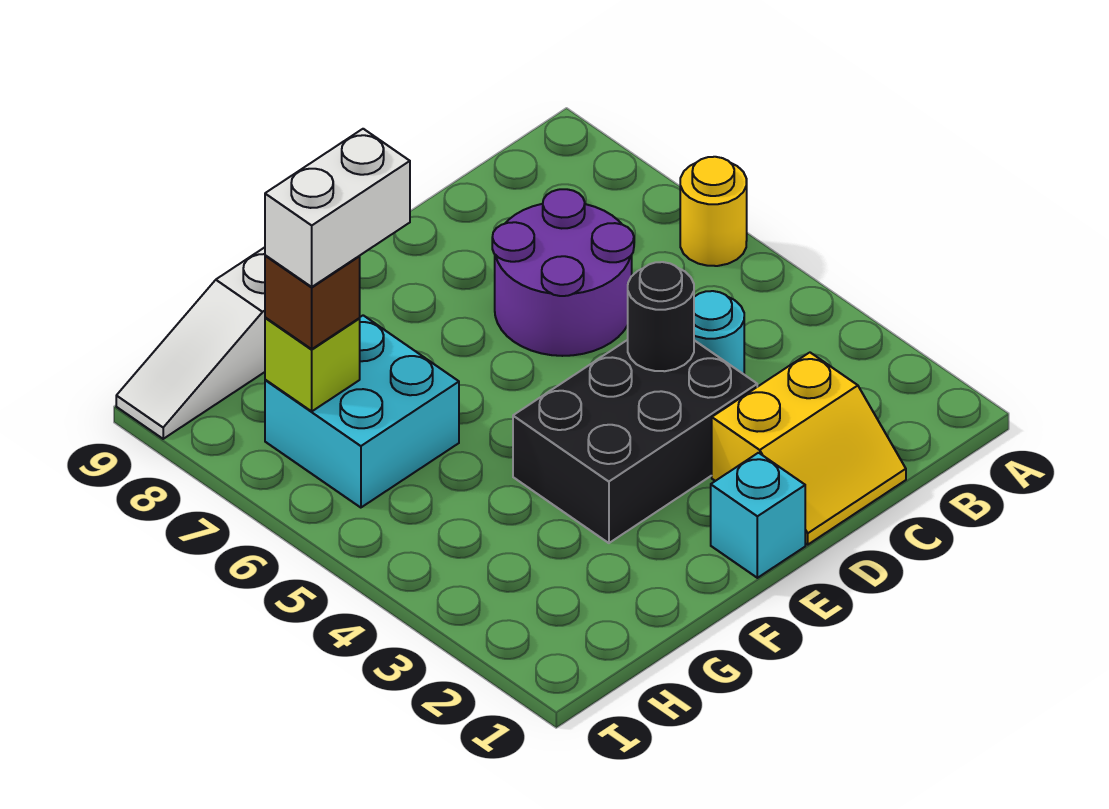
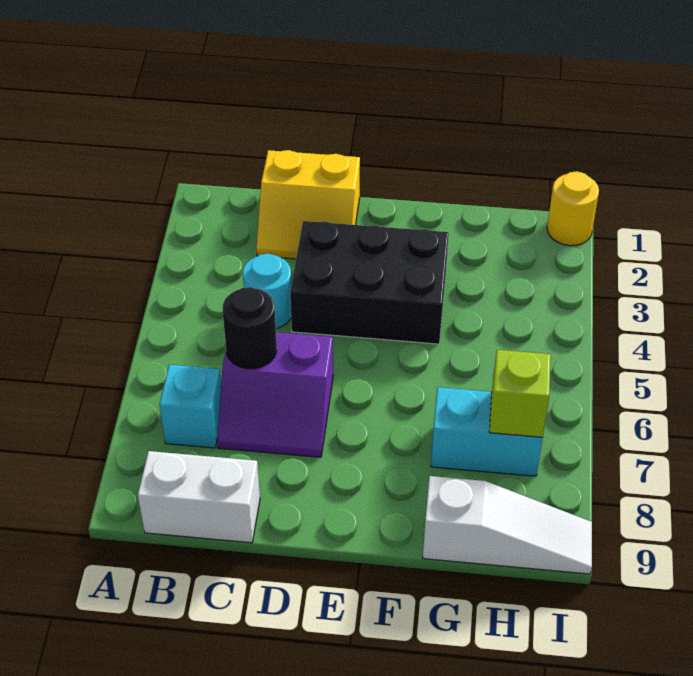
yellow 1x1 round brick [680,157,747,266] -> yellow 1x1 round brick moved to [547,171,599,246]
yellow 2x2 slope [712,353,906,545] -> yellow 2x2 slope turned to [257,150,360,259]
purple 2x2 round brick [492,189,634,356] -> purple 2x2 slope [217,332,333,457]
black 1x1 round brick [628,262,694,371] -> black 1x1 round brick moved to [223,287,277,369]
cyan 1x1 brick [711,453,805,578] -> cyan 1x1 brick moved to [159,365,221,448]
cyan 2x2 brick [265,315,459,508] -> cyan 1x2 brick [431,387,543,476]
white 1x2 brick [265,129,410,287] -> white 1x2 brick moved to [138,451,260,543]
brown 1x1 brick [265,255,360,349] -> none

